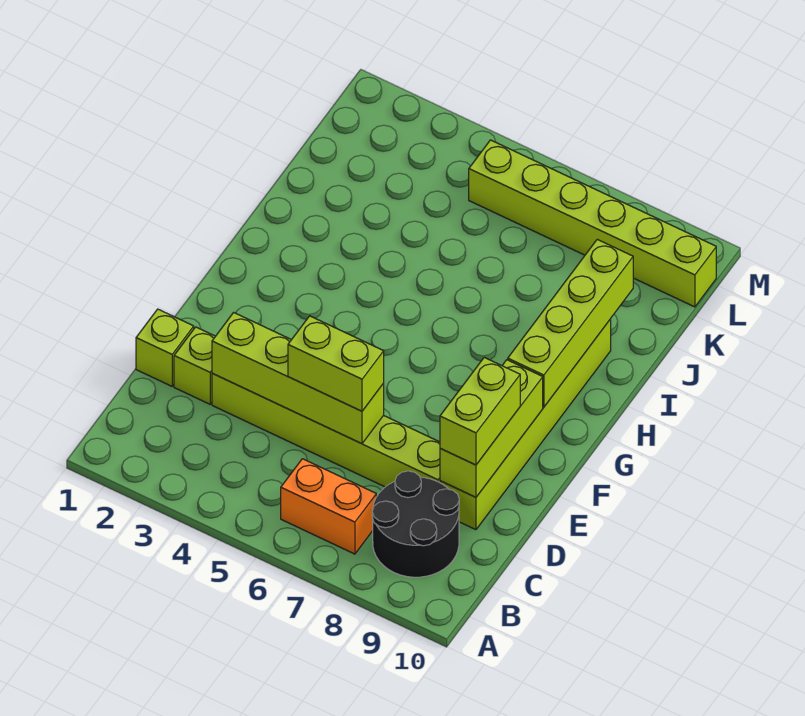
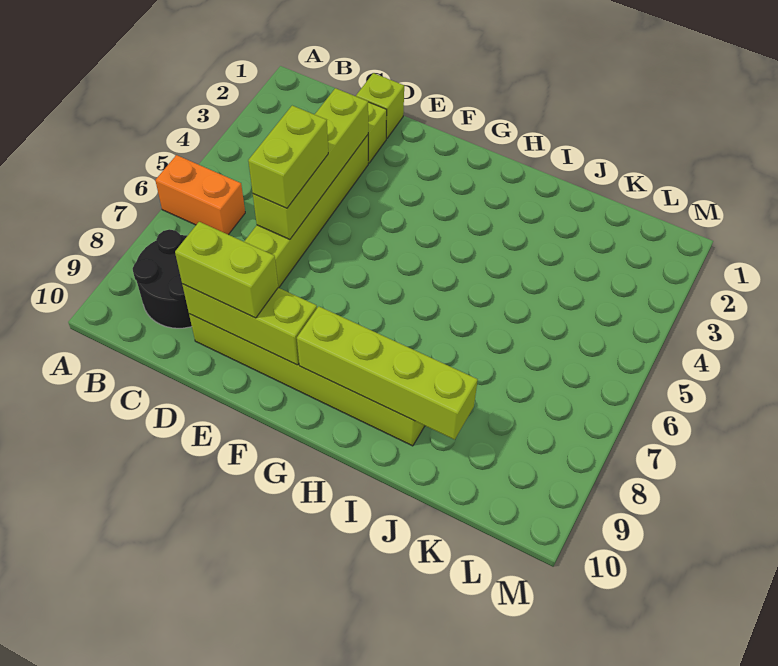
orange 1x2 brick [281,459,376,554] -> orange 1x2 brick turned to [155,155,245,235]
lime 1x6 brick [469,140,716,307] -> none

